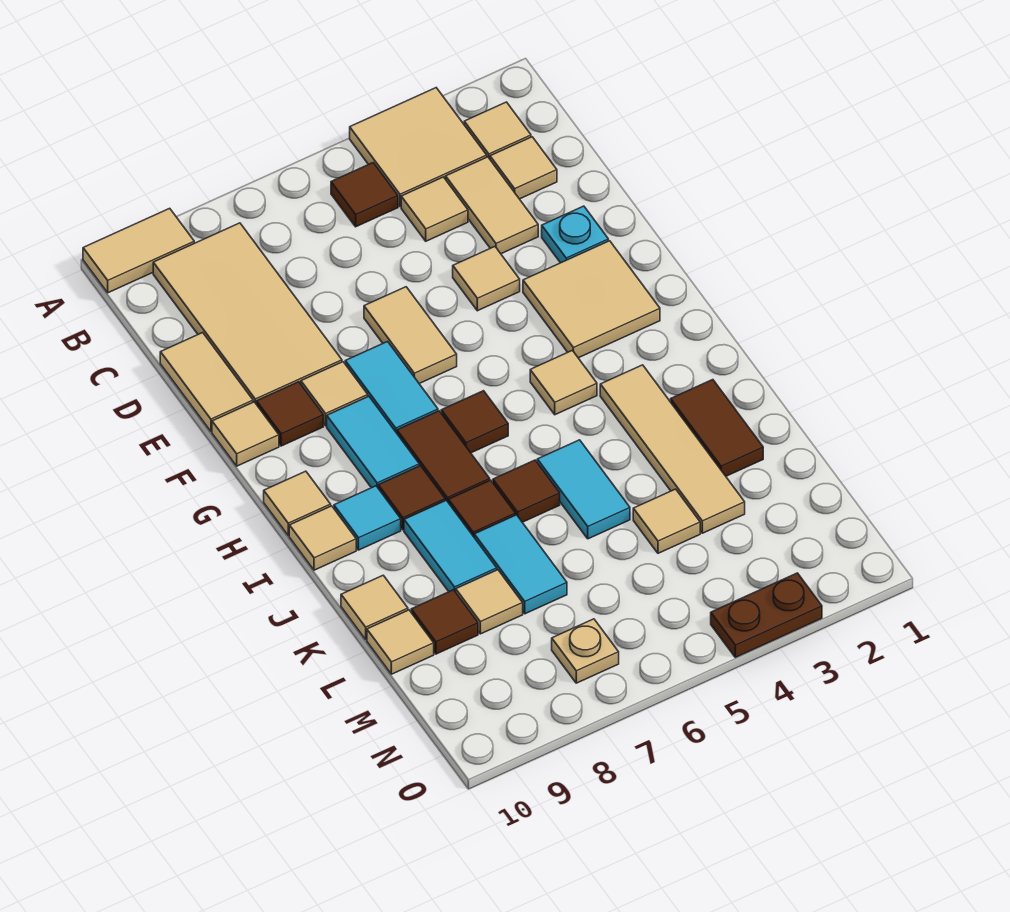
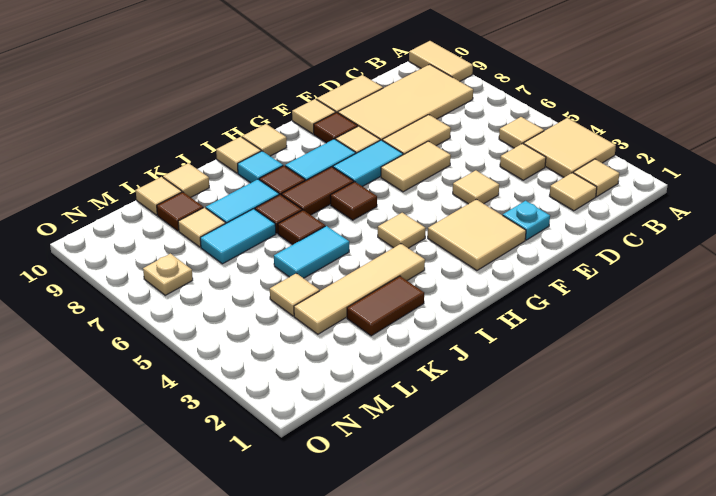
brown 1x1 tile [331,163,398,227] -> tan 1x1 tile [499,117,544,148]
tan 1x2 tile [446,157,538,254] -> tan 1x2 tile moved to [382,115,451,155]
brown 1x2 plate [711,573,822,657] -> none

